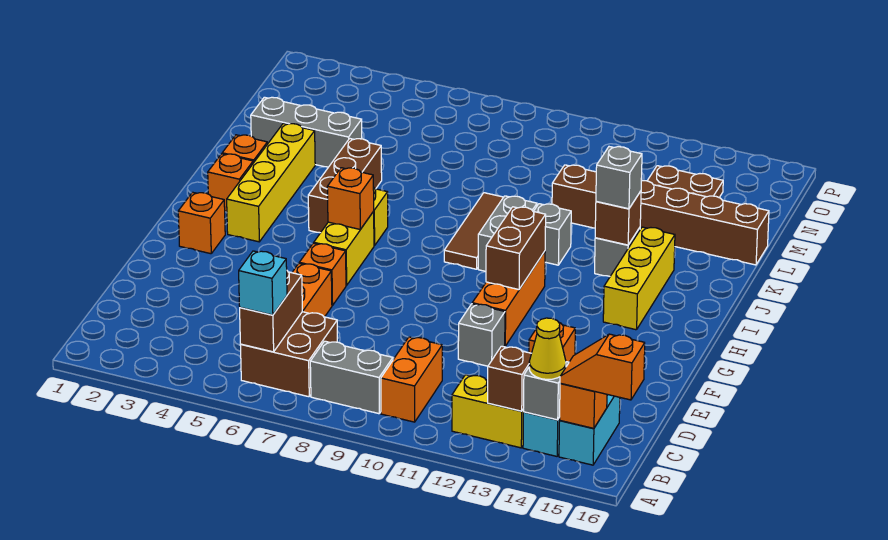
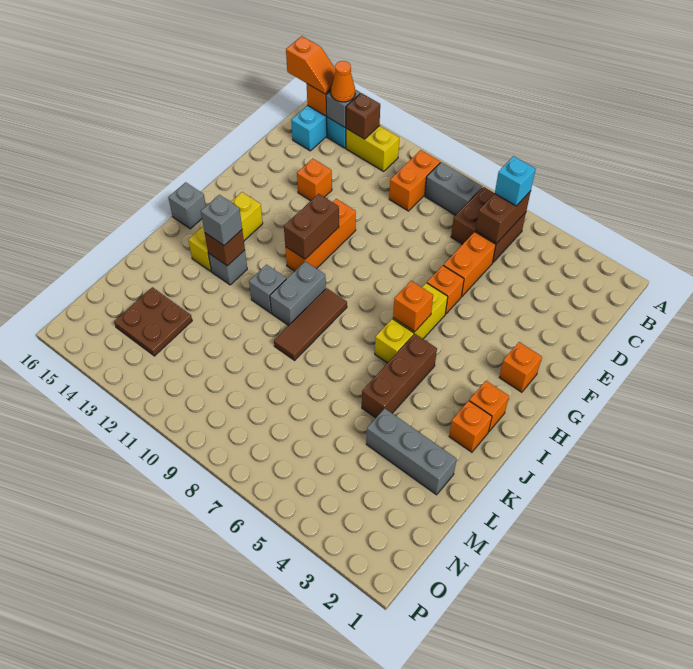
yellow 1x1 cone [529,318,566,379] -> orange 1x1 cone [331,61,355,102]
grey 1x1 brick [458,304,505,366] -> grey 1x1 brick moved to [168,182,206,229]
yellow 1x4 brick [227,123,315,242] -> none
brown 1x6 brick [552,165,769,265] -> none

